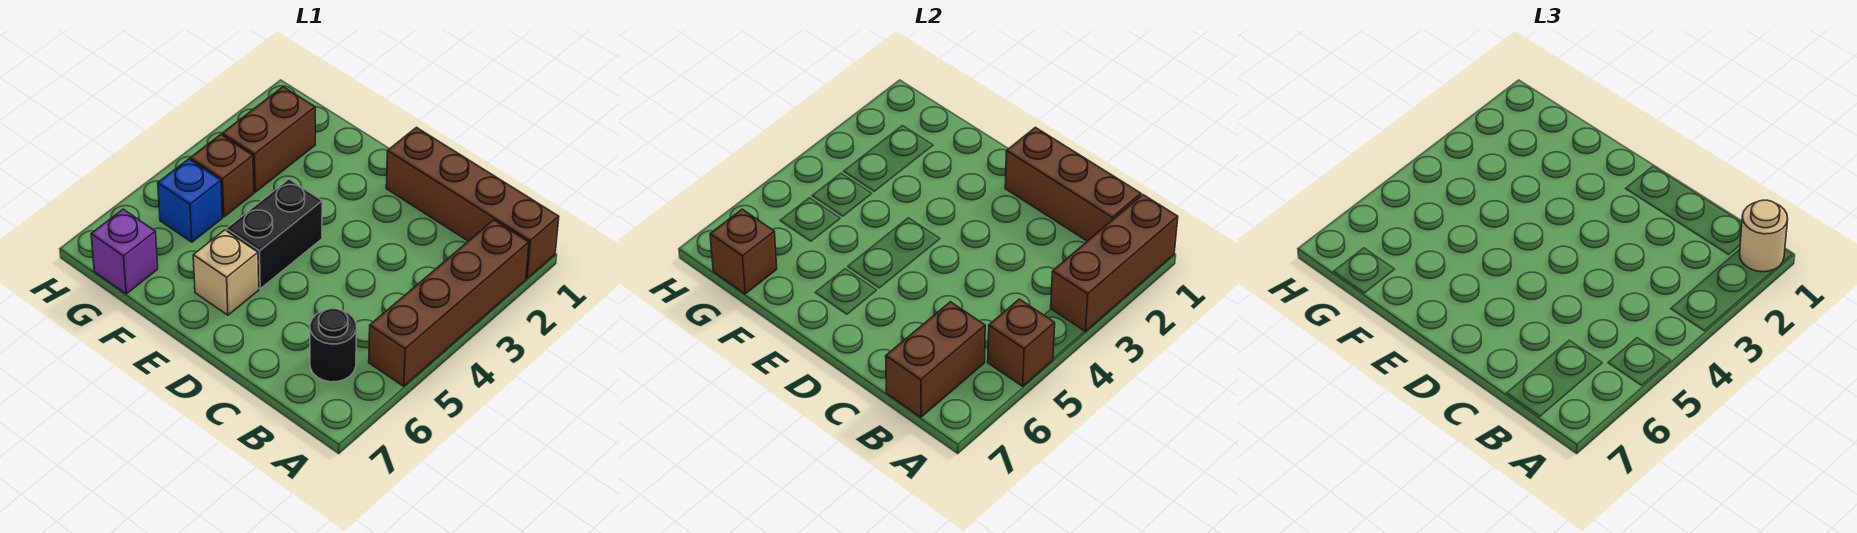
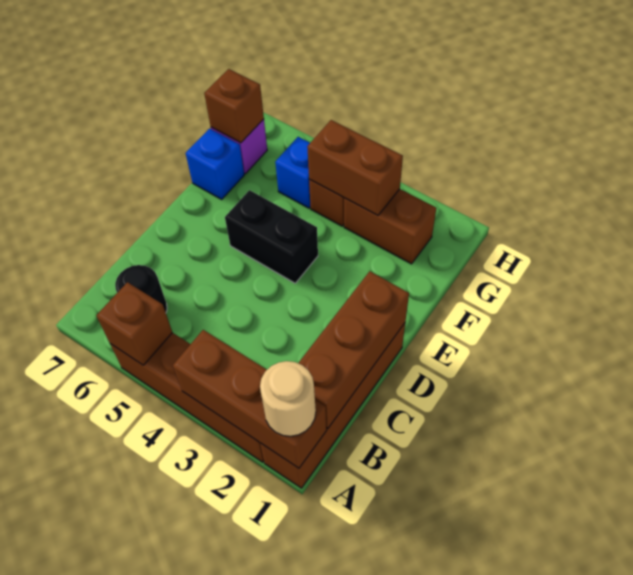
brown 1x2 brick [886,302,985,417] -> brown 1x2 brick moved to [307,120,403,215]
tan 1x1 brick [193,230,259,315] -> none
none -> blue 1x1 brick [186,129,244,199]

